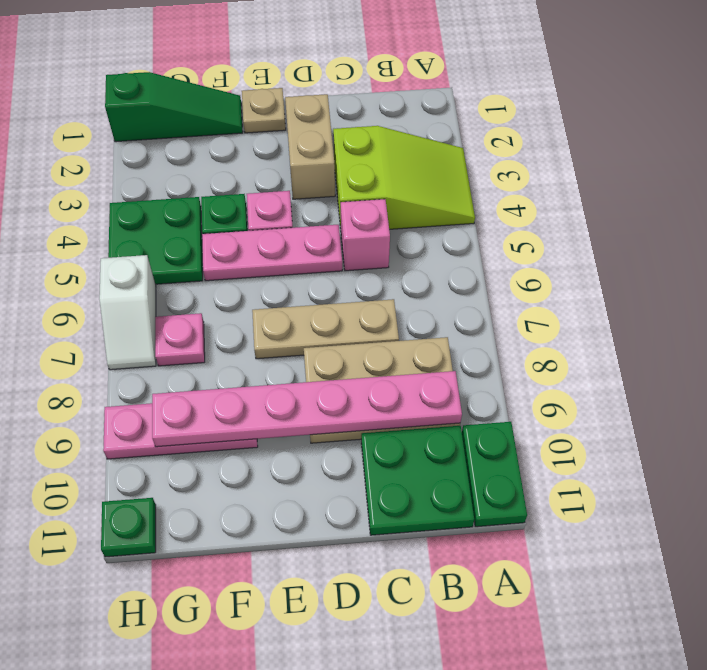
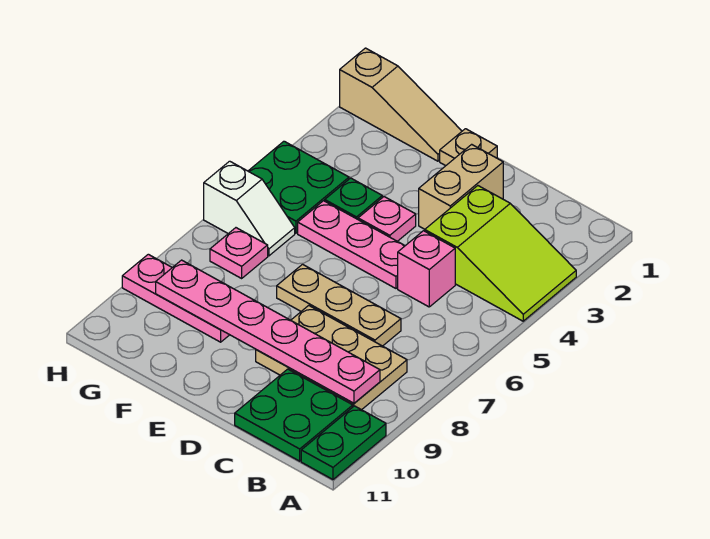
green 1x3 slope [105,72,243,142] -> tan 1x3 slope [340,48,462,161]
white 1x2 slope [99,255,156,370] -> white 1x2 slope turned to [204,161,295,256]
green 1x1 plate [101,498,156,557] -> none

